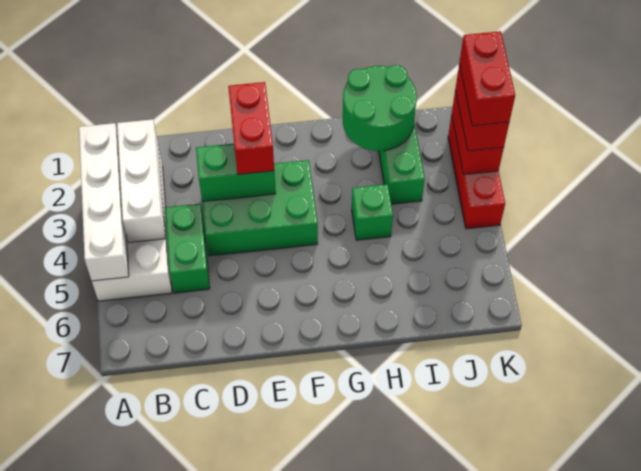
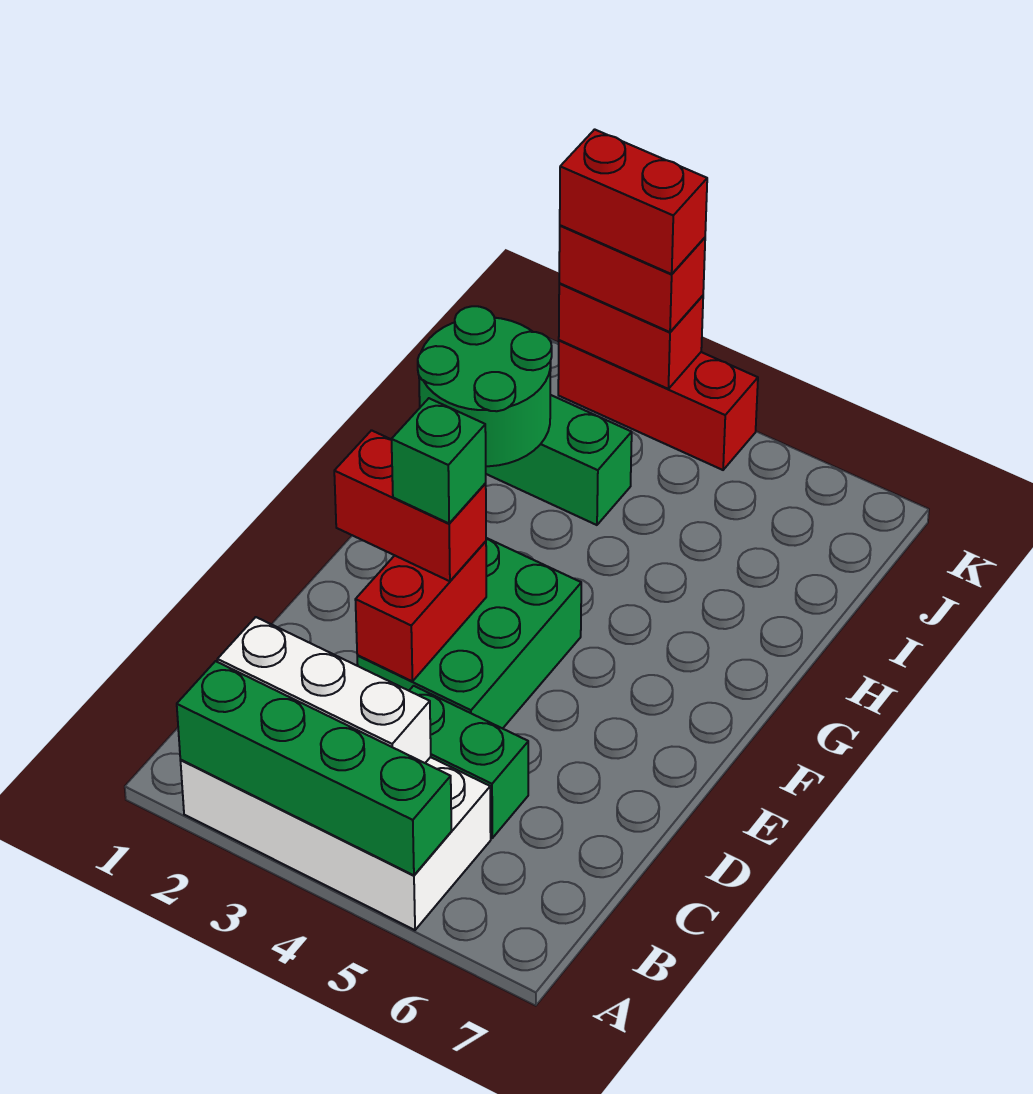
white 1x4 brick [79,123,129,281] -> green 1x4 brick [177,661,451,875]
green 1x2 brick [196,144,276,202] -> red 1x2 brick [355,541,486,681]
green 1x1 brick [352,184,393,240] -> green 1x1 brick moved to [392,398,486,523]

